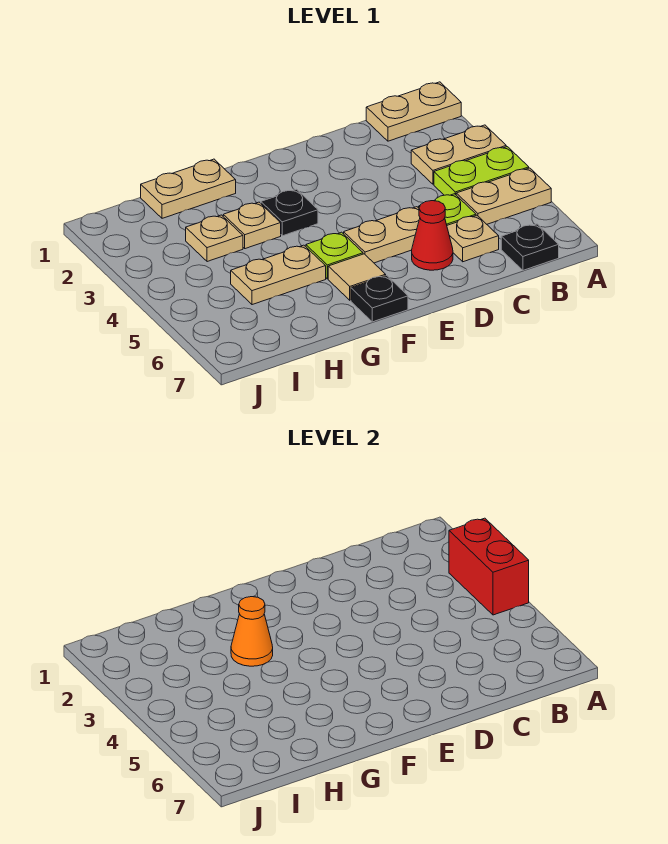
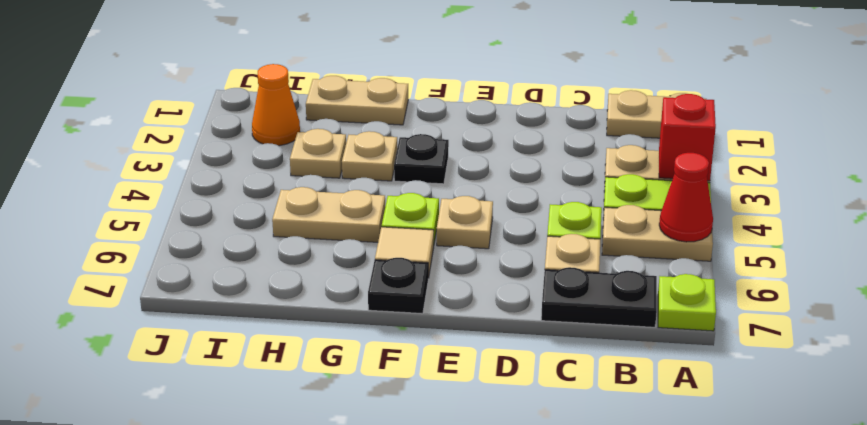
red 1x2 brick [449,518,529,615] -> red 1x1 brick [659,94,716,181]
none -> lime 1x1 plate [658,274,716,331]
black 1x1 plate [501,224,559,270] -> black 1x2 plate [541,267,657,327]
tan 1x2 plate [344,207,420,263] -> tan 1x1 plate [437,196,493,249]
red 1x1 cone [412,201,453,270] -> red 1x1 cone moved to [659,153,713,242]
orange 1x1 cone [231,597,273,666] -> orange 1x1 cone moved to [252,64,300,146]

